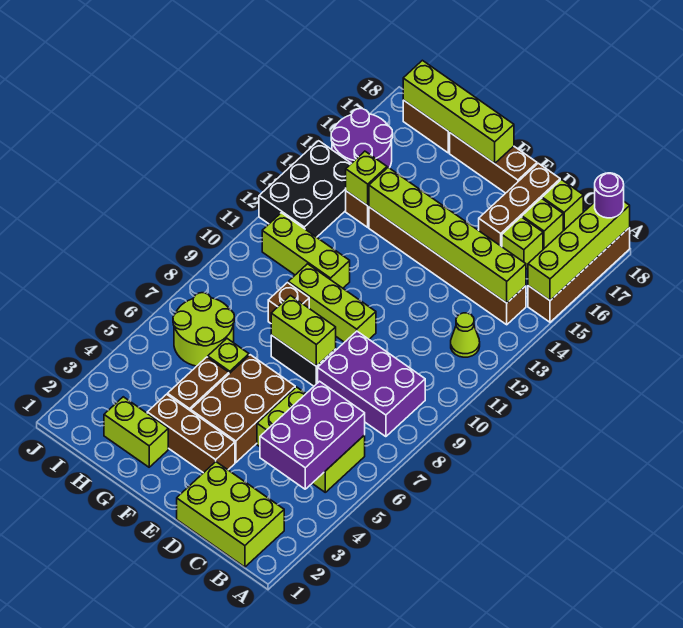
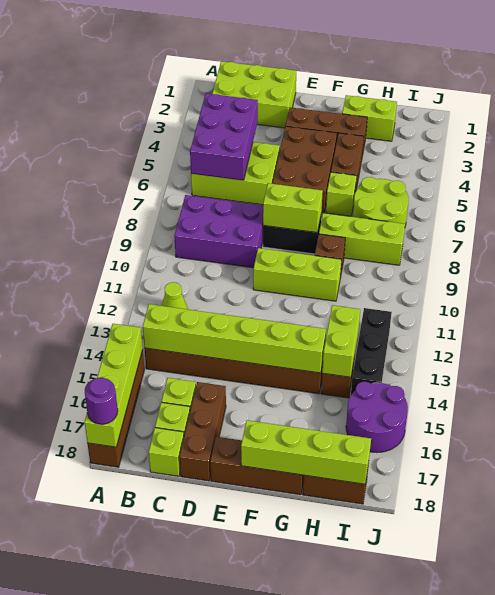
lime 1x3 brick [262,213,350,288] -> lime 1x3 brick moved to [319,213,405,265]
lime 1x1 brick [346,151,387,206] -> lime 1x2 brick [322,305,360,377]
black 2x3 brick [259,141,351,237] -> black 1x3 brick [351,308,392,395]

